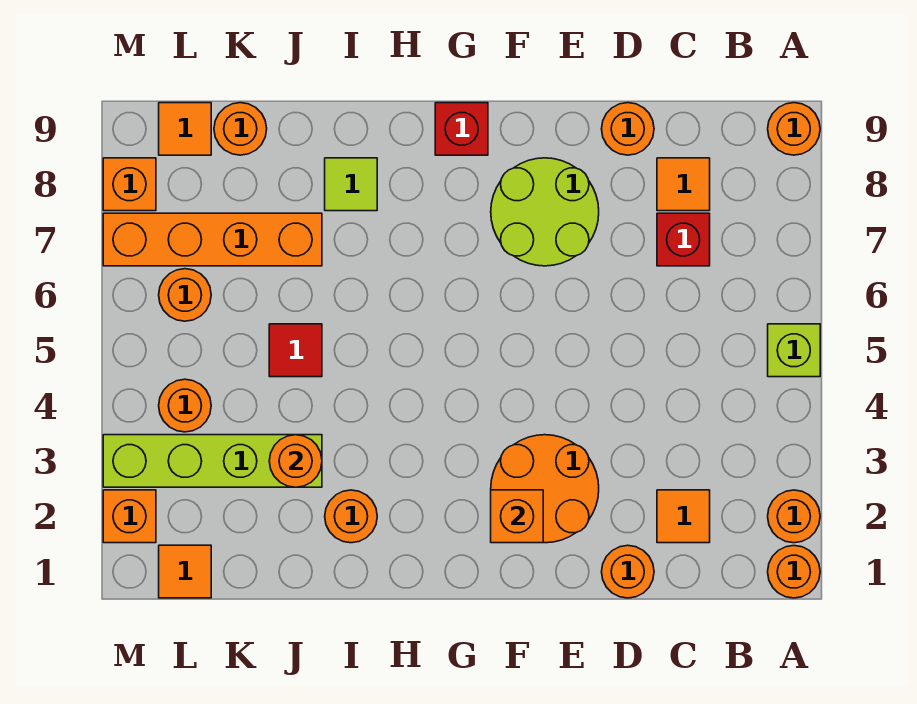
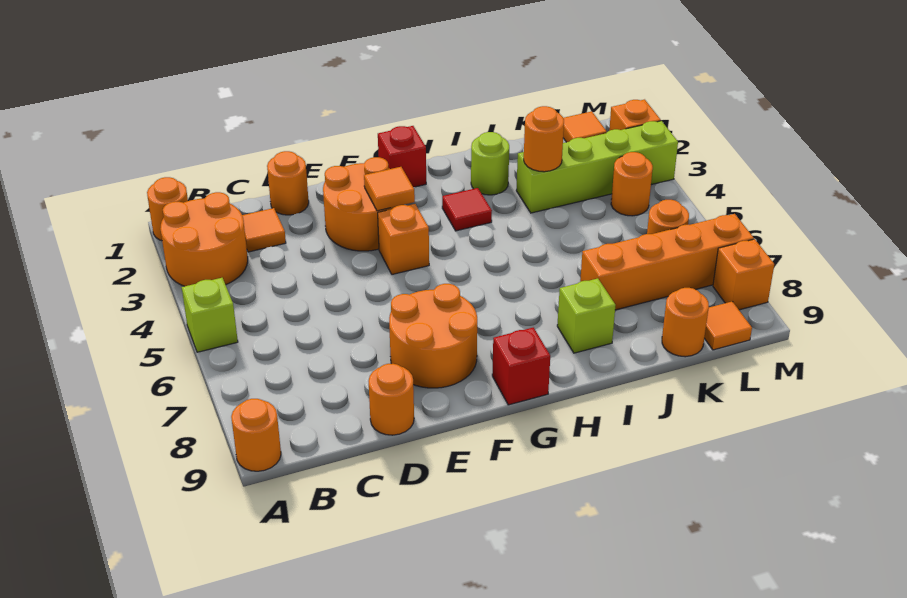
orange 1x1 round brick [768,490,820,543] -> orange 2x2 round brick [160,192,248,286]
red 1x1 brick [657,213,710,266] -> red 1x1 brick moved to [378,126,426,187]
orange 1x1 tile [657,158,710,211] -> orange 1x1 tile moved to [364,167,415,211]
lime 2x2 round brick [491,158,599,266] -> orange 2x2 round brick [389,284,477,388]
orange 1x1 brick [491,490,543,543] -> orange 1x1 brick moved to [378,204,429,275]
orange 1x1 round brick [325,490,377,543] -> lime 1x1 round brick [471,132,509,195]
lime 1x1 tile [325,158,377,211] -> lime 1x1 brick [557,278,616,353]
red 1x1 tile [269,324,322,377] -> red 1x1 tile moved to [442,188,492,231]

